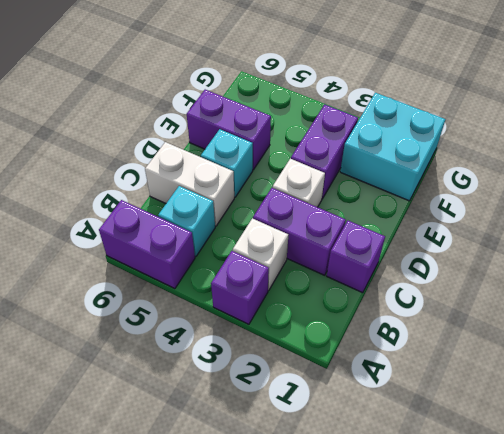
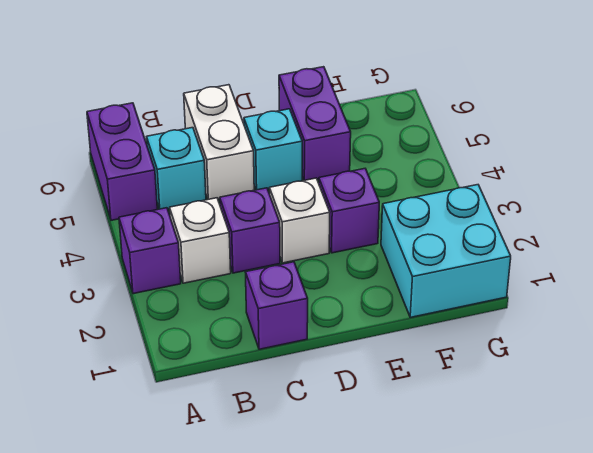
purple 1x2 brick [253,188,346,275] -> purple 1x1 brick [220,188,280,273]
purple 1x2 brick [291,105,358,199] -> purple 1x1 brick [319,169,379,253]

